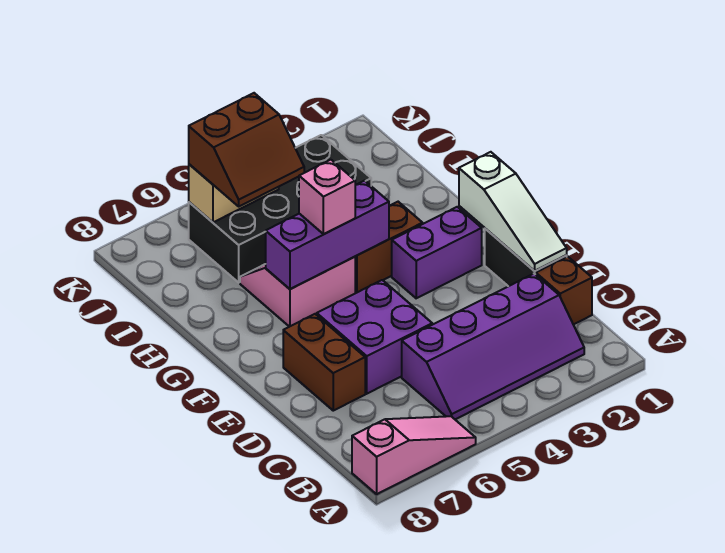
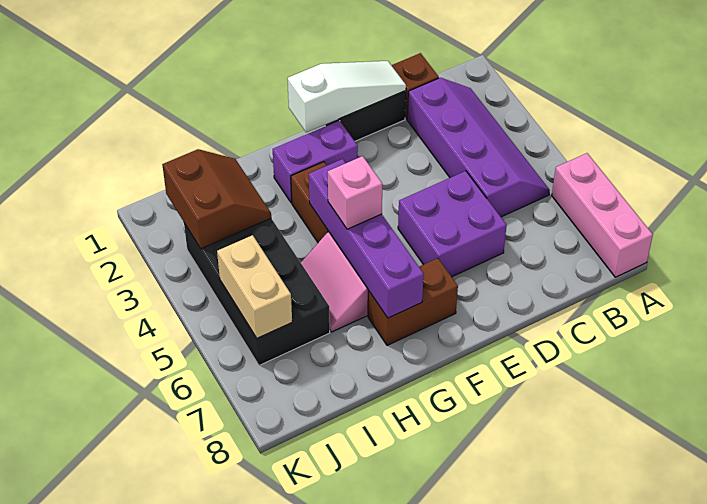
pink 1x3 slope [352,416,476,494] -> pink 1x3 brick [552,153,653,277]
brown 1x2 brick [283,314,365,411] -> brown 1x2 brick moved to [368,258,458,345]
purple 1x2 brick [392,207,482,298] -> purple 1x2 brick turned to [273,121,358,203]
purple 1x3 brick [266,181,389,289] -> purple 1x4 brick [309,159,424,318]
brown 2x2 slope [189,93,304,206] -> brown 2x2 slope moved to [162,149,271,249]

